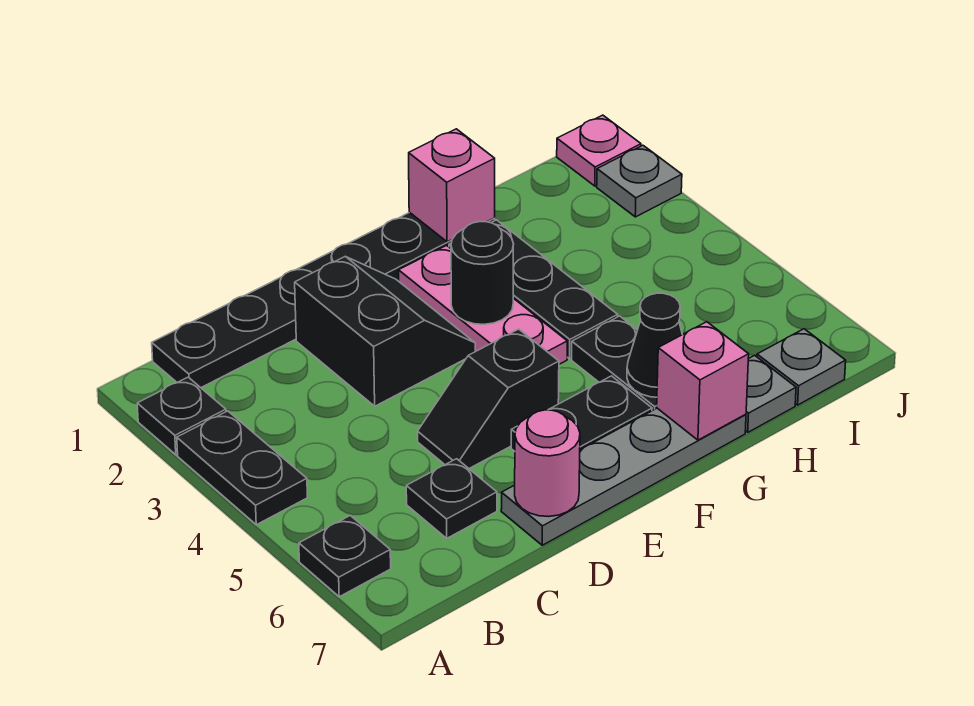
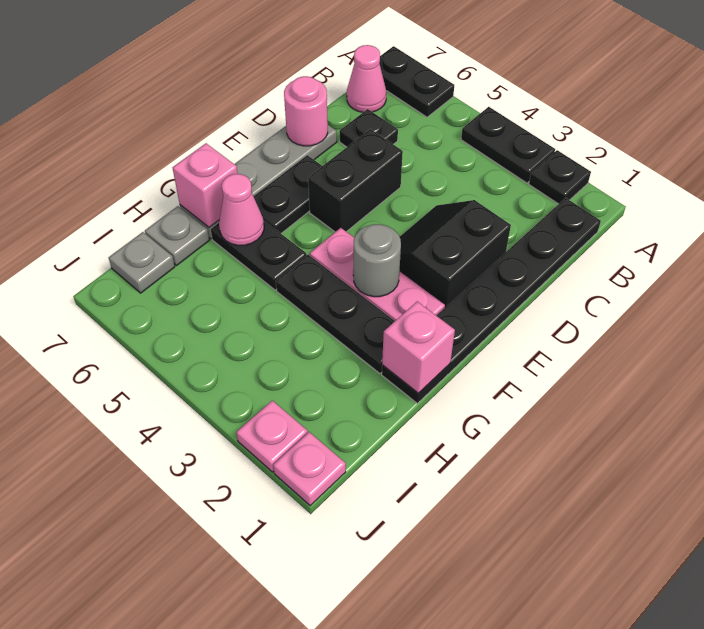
black 1x1 plate [299,516,391,597] -> black 1x2 plate [380,46,454,117]
none -> pink 1x1 cone [347,45,386,112]
black 2x2 slope [295,256,475,406] -> black 2x2 slope turned to [400,200,511,307]
black 1x2 slope [418,329,559,468] -> black 1x2 brick [308,129,403,232]
black 1x1 round brick [451,222,514,324] -> grey 1x1 round brick [353,224,401,297]
black 1x1 cone [627,293,682,397] -> pink 1x1 cone [219,174,264,245]
grey 1x1 plate [597,145,682,217] -> pink 1x1 plate [236,400,307,472]

